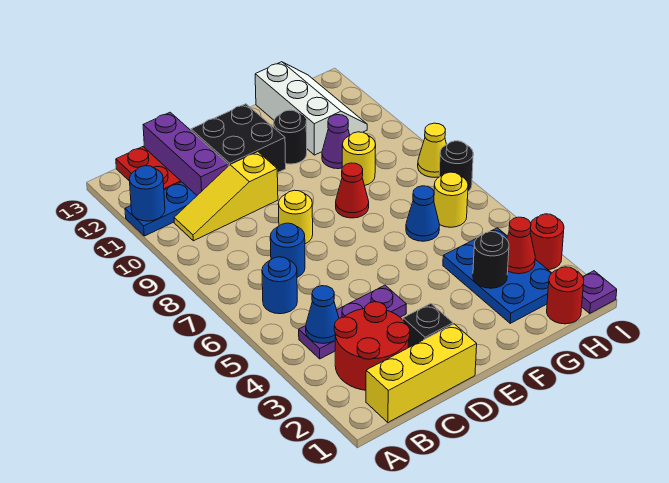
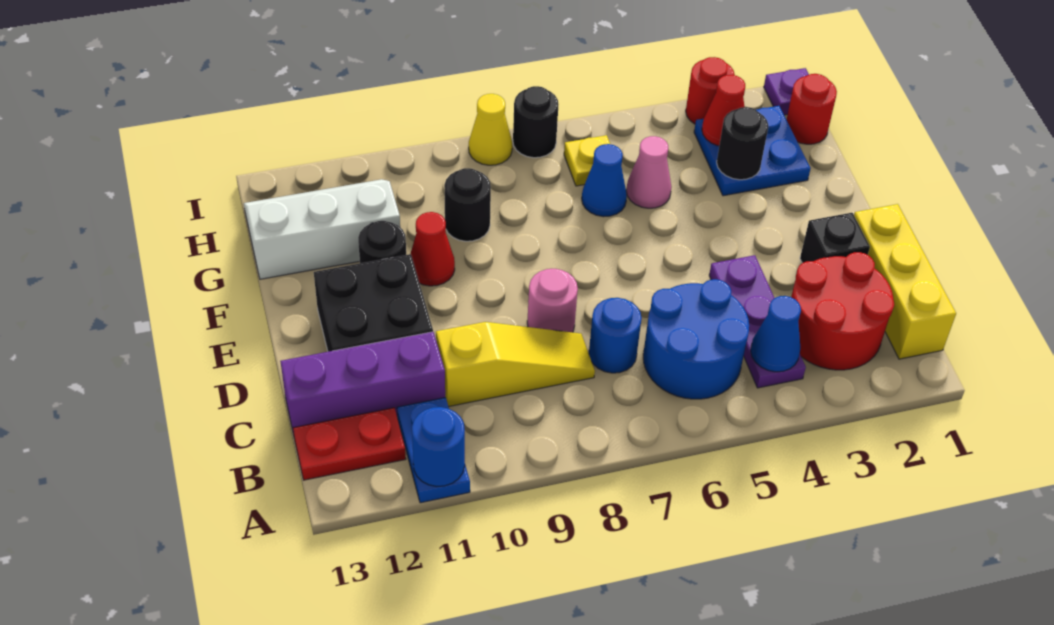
blue 1x1 round brick [262,257,297,314] -> blue 2x2 round brick [643,279,749,399]
yellow 1x3 slope [174,152,278,241] -> yellow 1x3 slope turned to [436,322,595,406]
yellow 1x1 round brick [278,190,313,244] -> pink 1x1 round brick [527,269,578,332]
red 1x1 cone [336,163,369,218] -> red 1x1 cone moved to [410,212,455,286]
blue 2x3 plate [443,228,551,323] -> blue 2x2 plate [694,106,811,196]
none -> pink 1x1 cone [626,136,671,208]
yellow 1x1 round brick [342,132,376,186] -> black 1x1 round brick [444,168,491,241]
purple 1x1 cone [322,115,350,169] -> none
yellow 1x1 round brick [434,172,468,227] -> yellow 1x1 plate [564,135,610,186]

